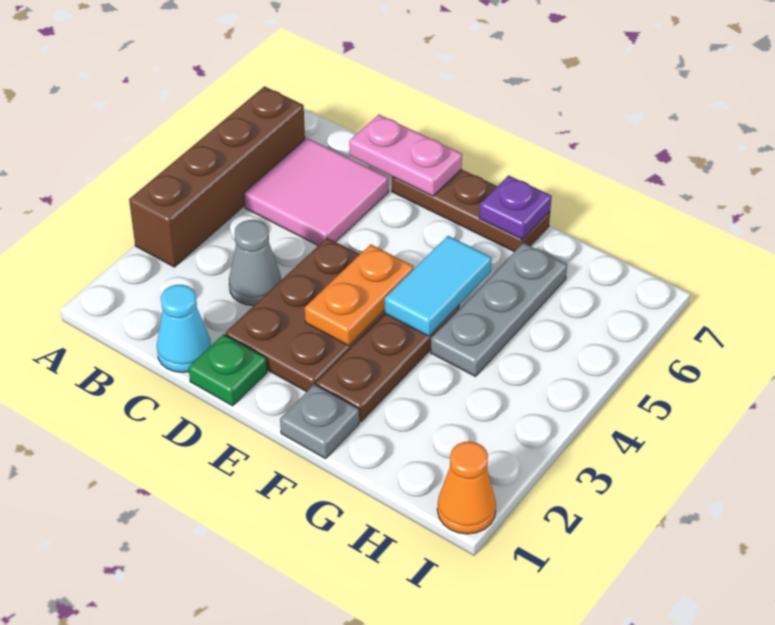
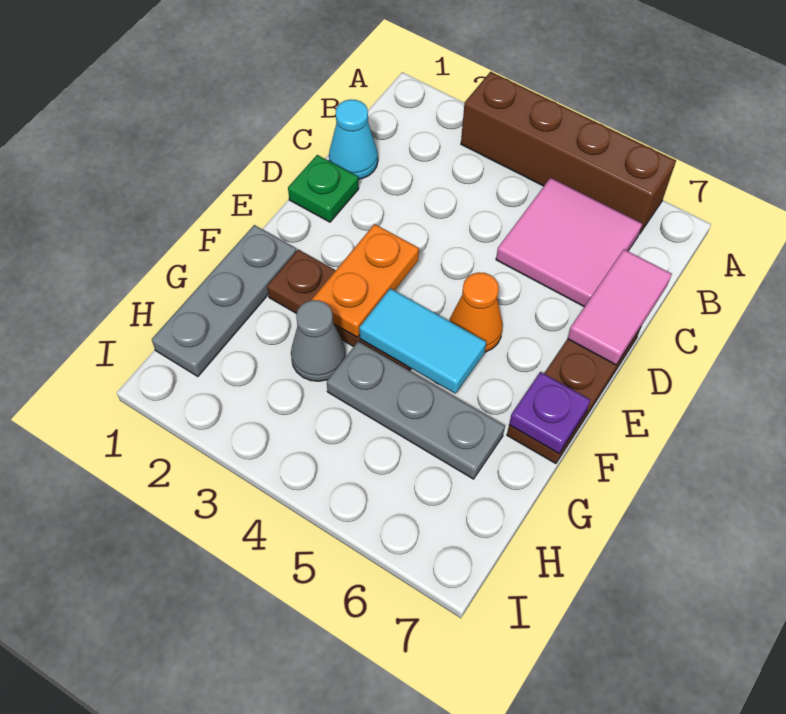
grey 1x1 cone [229,220,281,306] -> grey 1x1 cone moved to [291,300,346,381]
pink 1x2 plate [349,115,462,196] -> pink 1x2 tile [568,249,672,365]
brown 2x3 plate [225,238,385,392] -> none
orange 1x2 plate [305,244,414,346] -> orange 1x2 plate turned to [312,224,419,337]
grey 1x1 plate [280,384,359,459] -> grey 1x3 plate [152,225,297,377]
orange 1x1 cone [437,442,496,534] -> orange 1x1 cone moved to [450,272,503,352]

